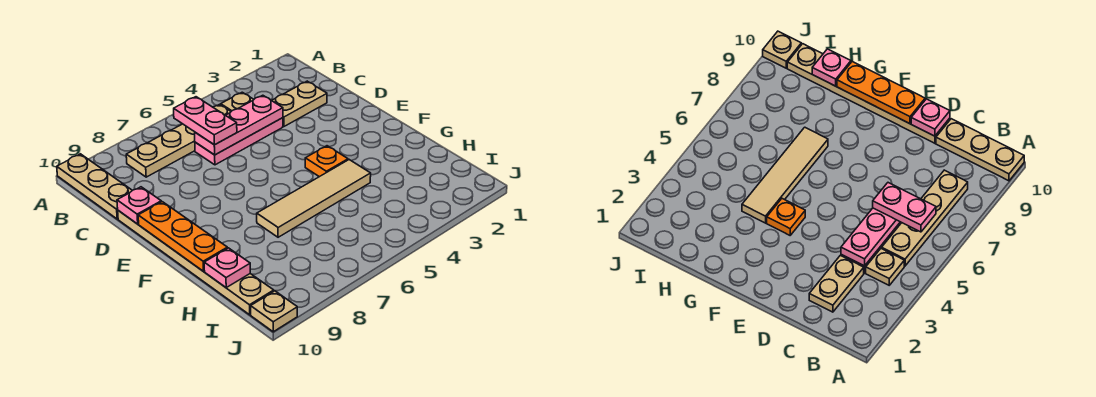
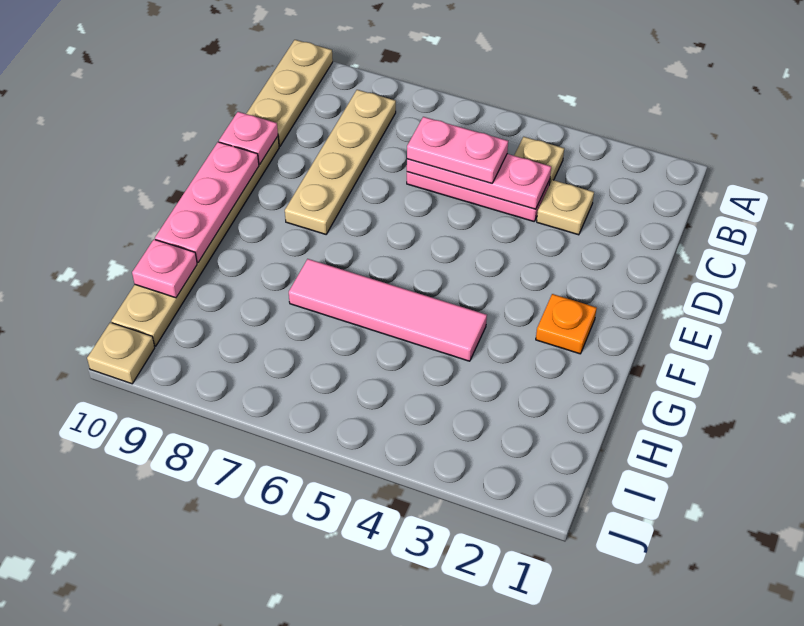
tan 1x4 plate [126,104,231,177] -> tan 1x4 plate turned to [285,90,396,234]
pink 1x2 plate [174,97,237,145] -> pink 1x2 plate turned to [407,117,508,183]
tan 1x2 plate [272,81,327,127] -> tan 1x1 plate [537,180,594,235]
orange 1x3 plate [138,202,227,271] -> pink 1x3 plate [155,142,259,263]
orange 1x1 plate [305,146,348,177] -> orange 1x1 plate moved to [536,294,597,354]
tan 1x4 tile [257,160,371,237] -> pink 1x4 tile [289,259,487,361]

